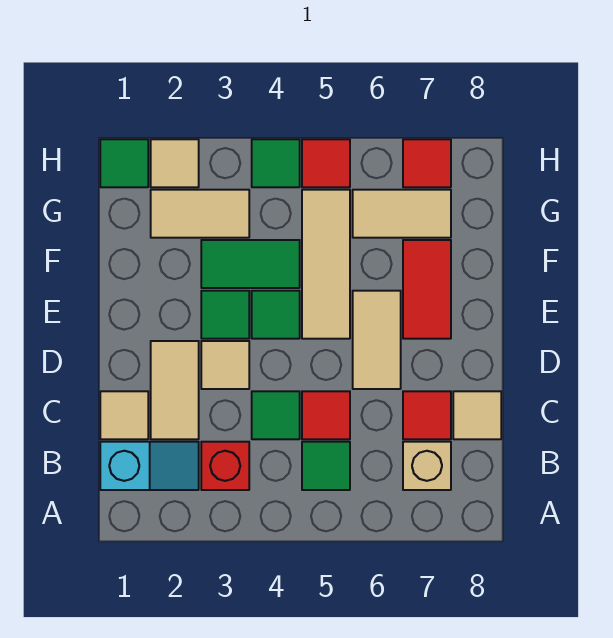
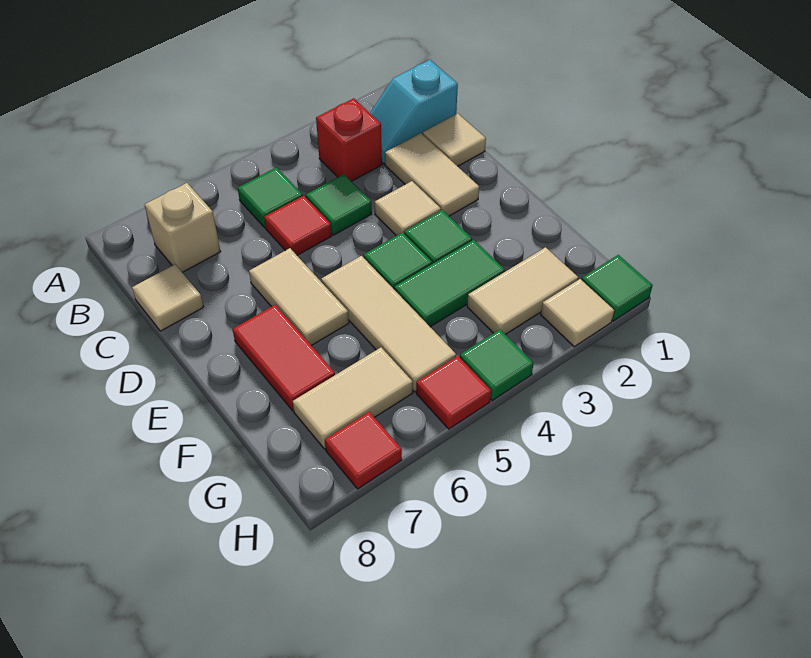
red 1x1 tile [403,391,451,439] -> none

